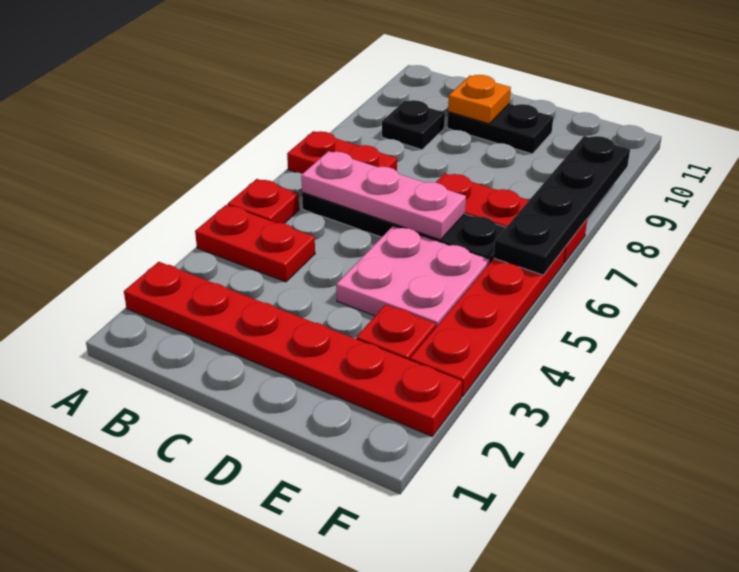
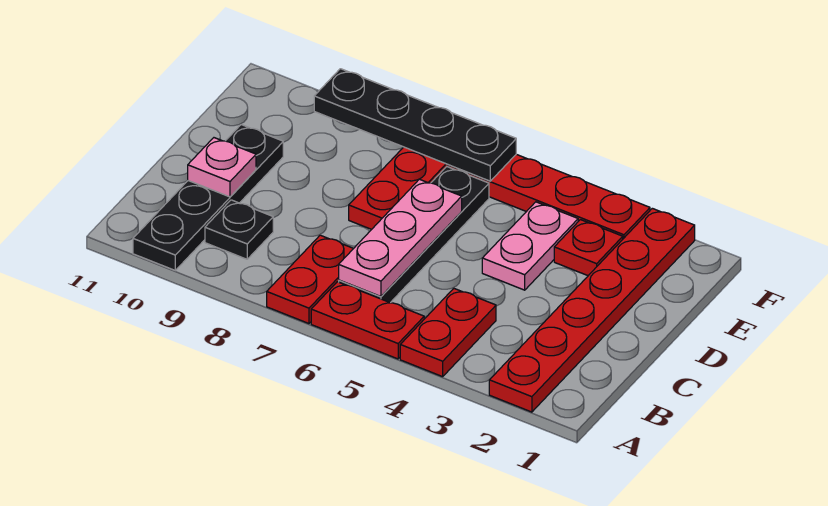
red 1x1 plate [228,179,299,223] -> red 1x2 plate [311,282,424,359]
black 1x2 plate [447,104,553,154] -> black 1x4 plate [133,125,283,270]
orange 1x1 plate [448,75,511,124] -> pink 1x1 plate [188,138,256,197]
pink 2x2 plate [336,226,490,327] -> pink 1x2 plate [482,202,578,290]

